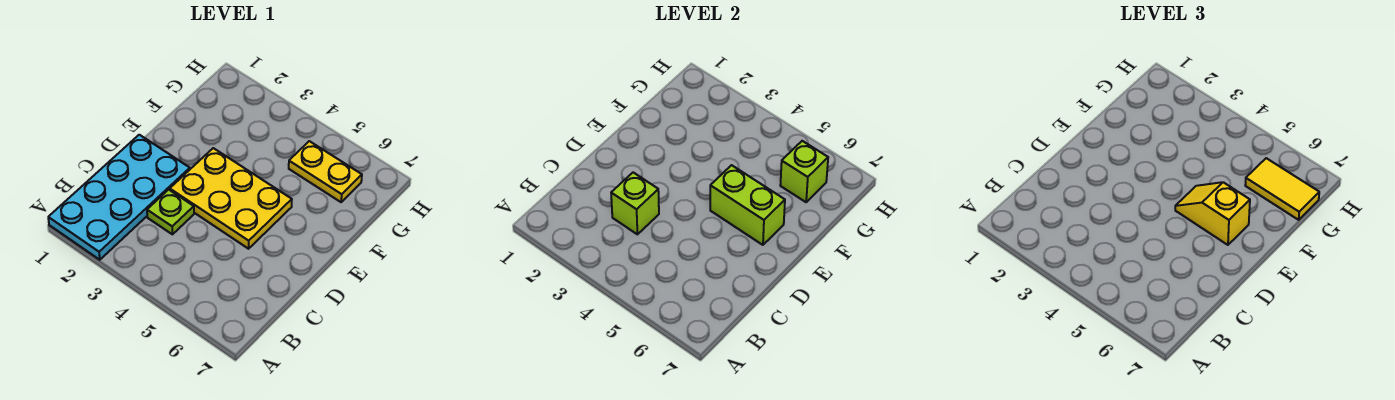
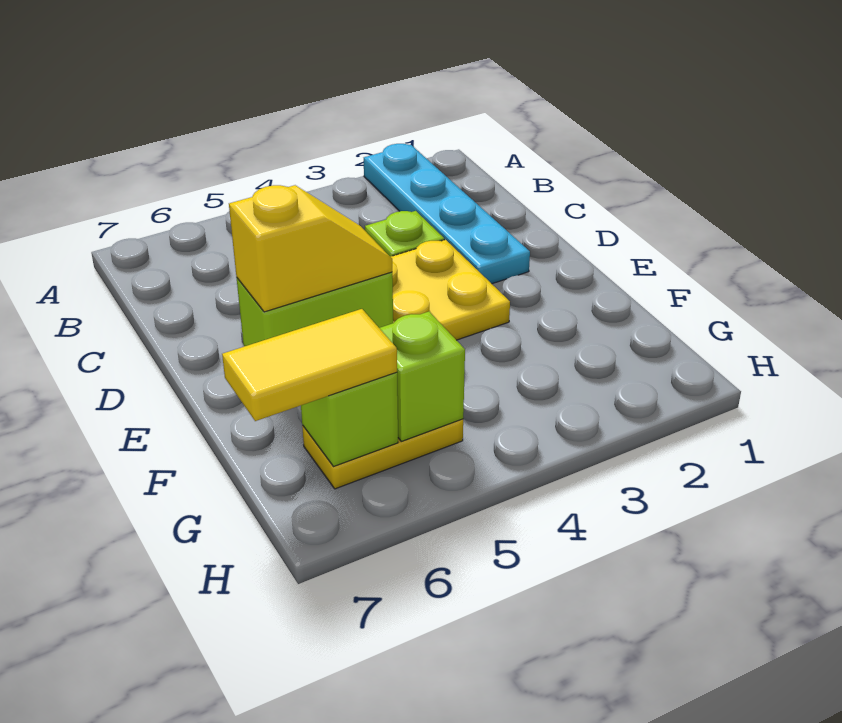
cyan 2x4 plate [48,135,190,260] -> cyan 1x4 plate [364,144,530,284]
lime 1x1 brick [611,172,659,234] -> lime 1x1 brick moved to [380,312,465,441]

